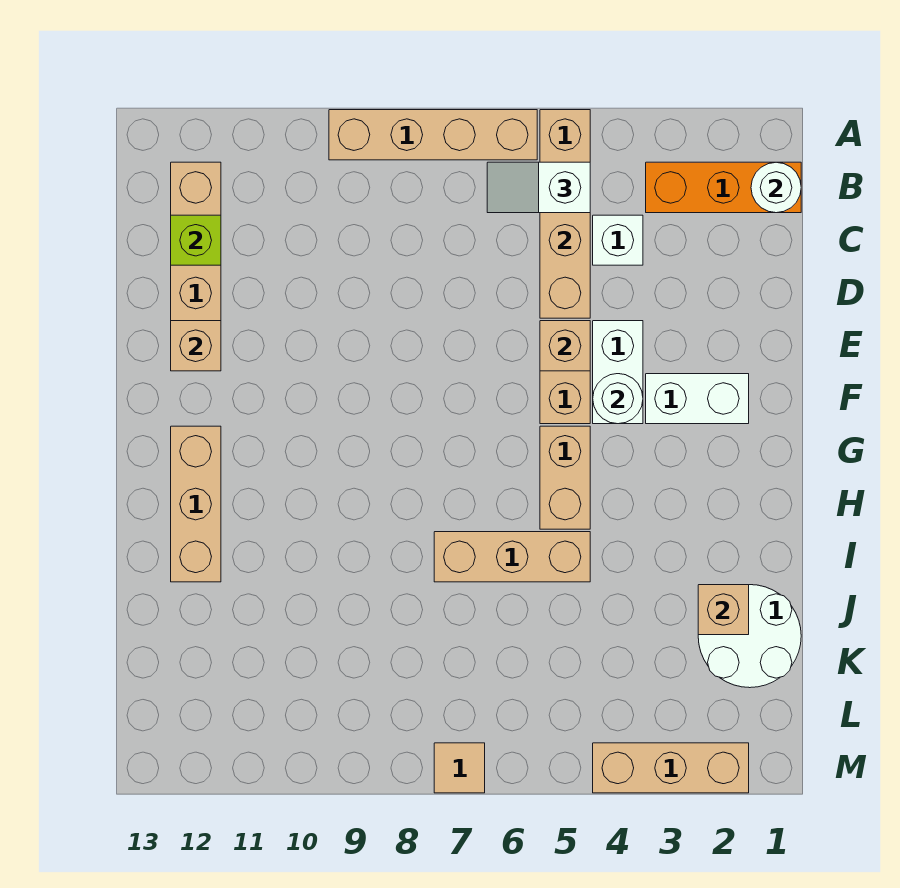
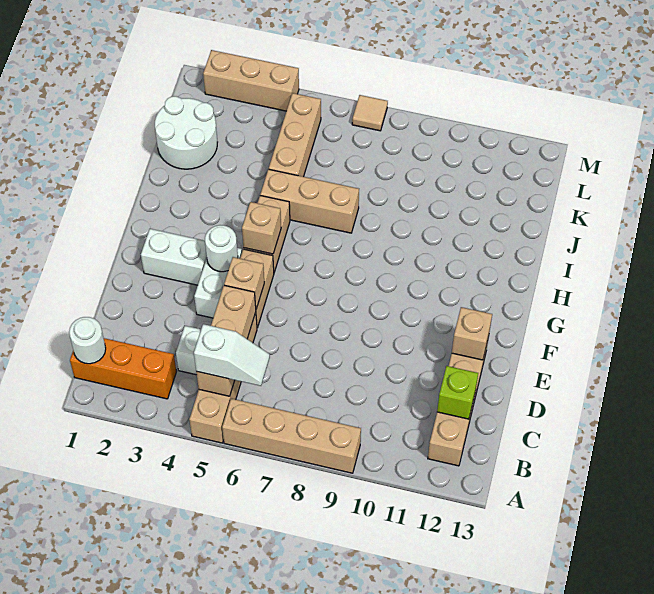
tan 1x3 brick [171,426,221,582] -> tan 1x3 brick moved to [269,93,321,177]
tan 1x1 brick [698,585,749,635] -> tan 1x1 brick moved to [242,202,281,254]

